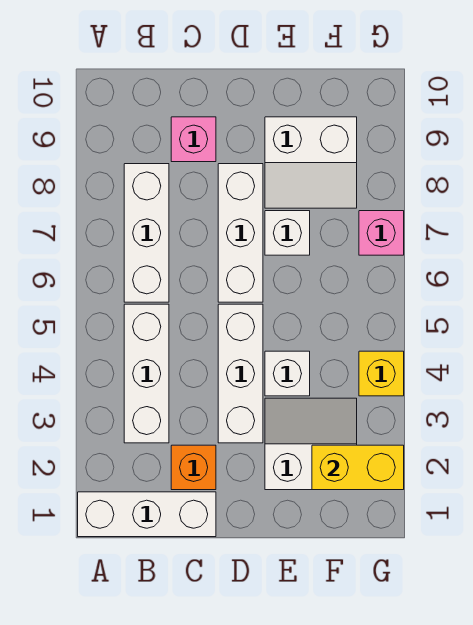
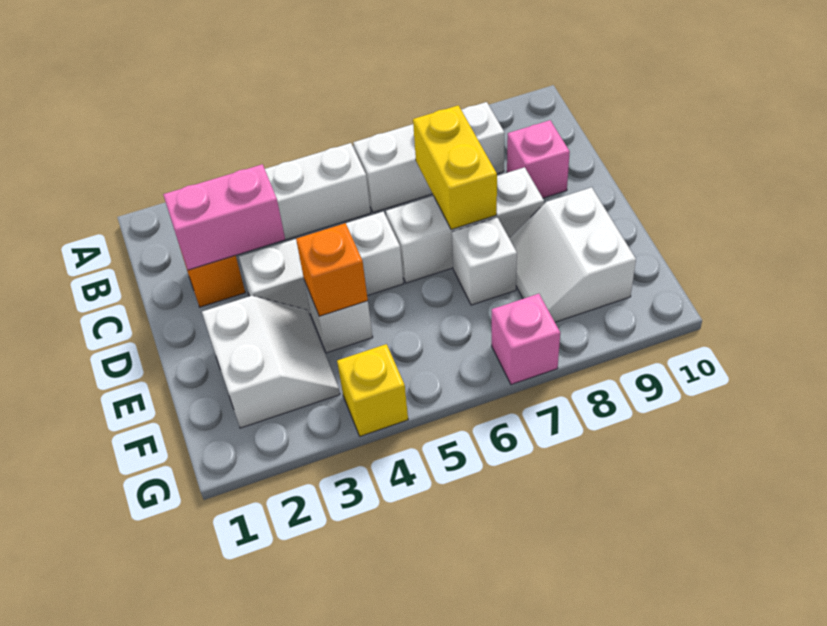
white 1x3 brick [78,492,216,537] -> none
none -> pink 1x2 brick [163,164,285,270]
none -> orange 1x1 brick [296,223,368,316]
yellow 1x2 brick [312,445,404,490] -> yellow 1x2 brick moved to [413,105,497,230]

